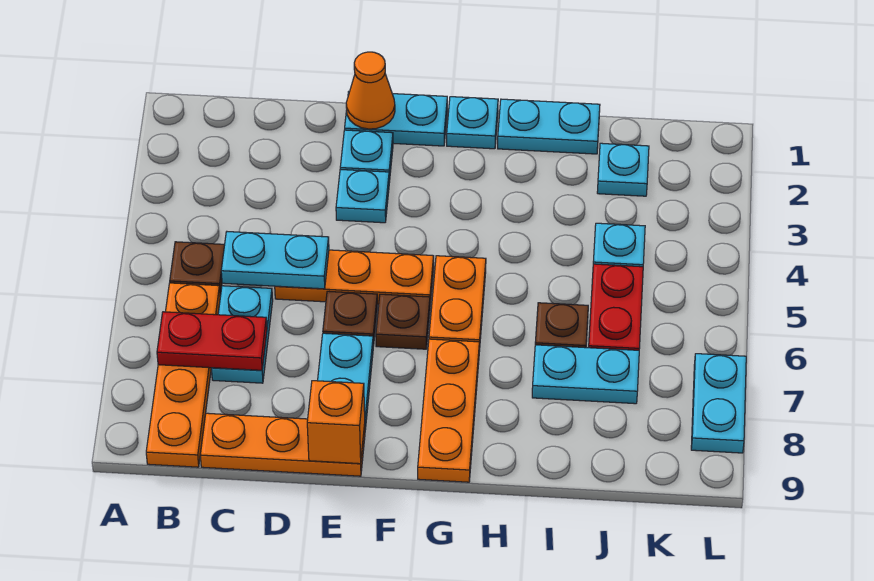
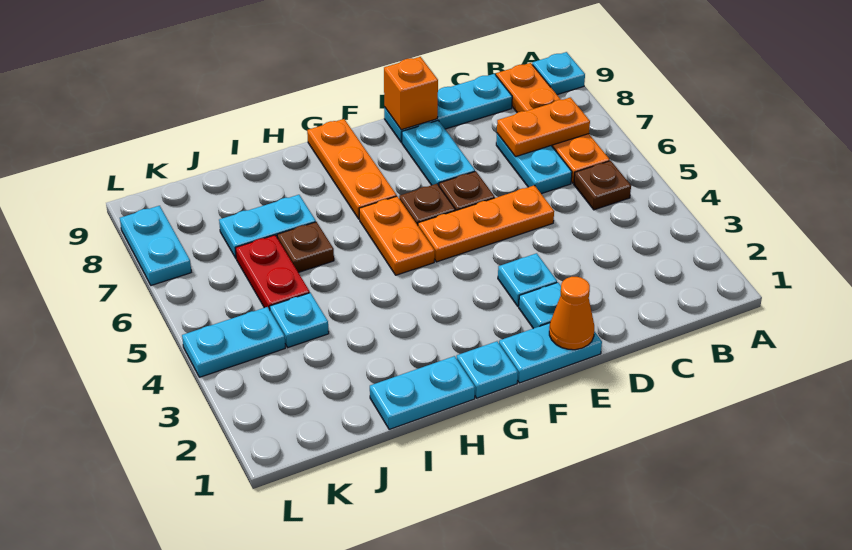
red 1x2 plate [157,312,267,370] -> orange 1x2 plate [497,98,590,157]
cyan 1x2 plate [221,232,329,289] -> cyan 1x2 plate moved to [182,307,285,377]
orange 1x3 plate [200,413,365,476] -> cyan 1x3 plate [384,74,512,142]
cyan 1x1 plate [597,143,649,196] -> cyan 1x1 plate moved to [532,52,585,95]

